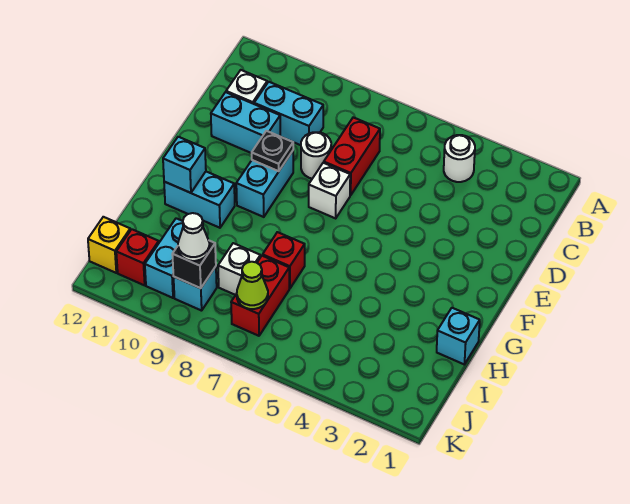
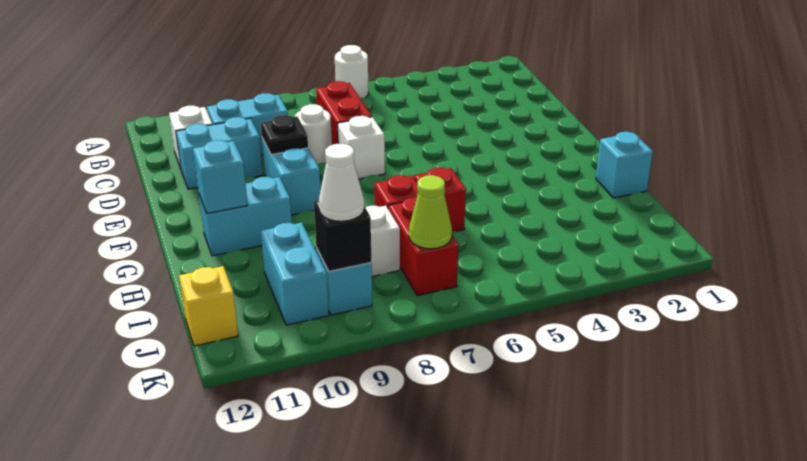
white 1x1 round brick [444,135,475,182] -> white 1x1 round brick moved to [335,45,369,98]
red 1x1 brick [116,229,159,285] -> red 1x1 brick moved to [414,168,466,232]

